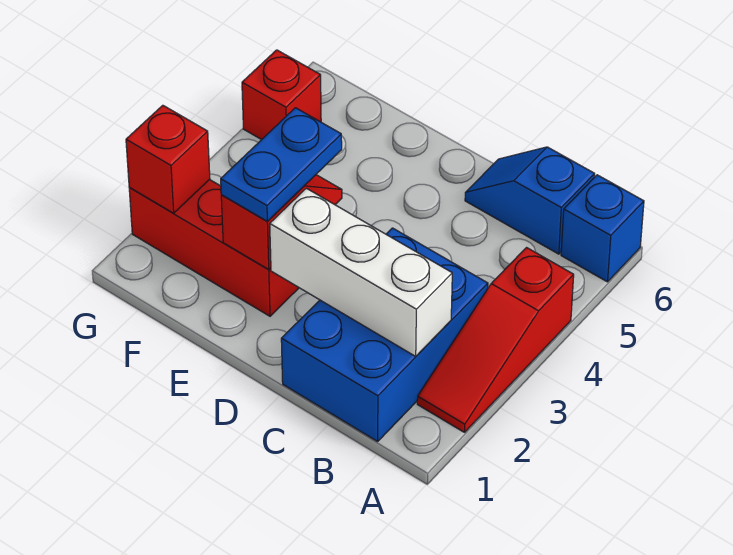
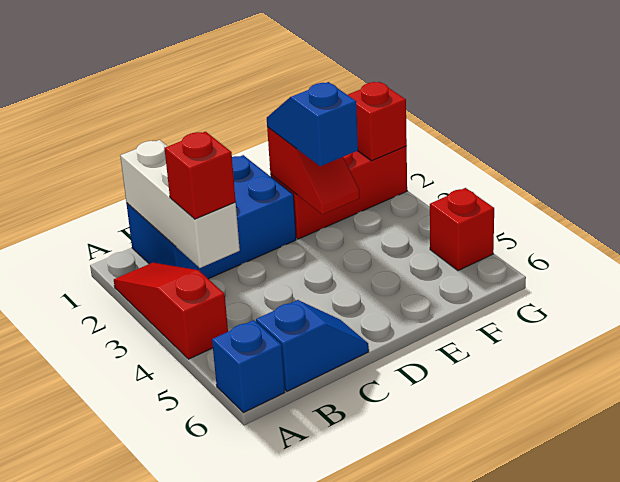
blue 2x3 brick [281,228,488,441] -> blue 2x3 brick turned to [126,155,296,279]
white 1x3 brick [270,188,452,356] -> white 1x3 brick turned to [120,140,240,268]
none -> red 1x1 brick [165,132,236,219]
blue 1x2 plate [221,108,342,221] -> blue 1x2 slope [267,82,358,166]

